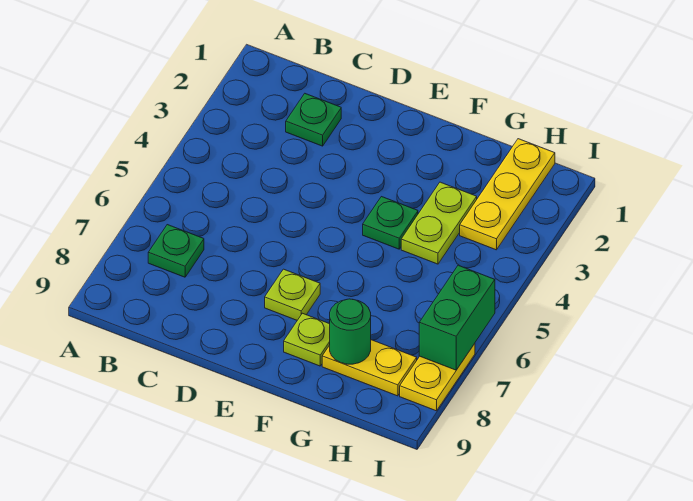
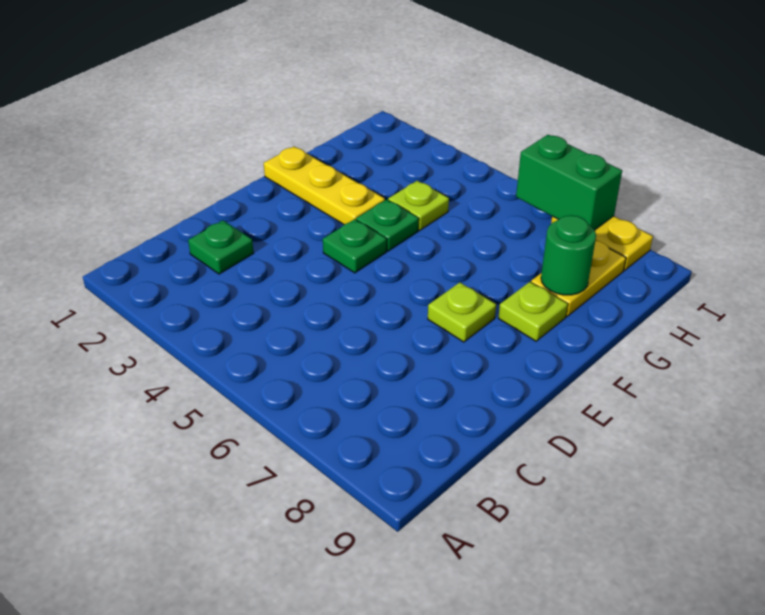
green 1x1 plate [148,225,204,277] -> green 1x1 plate moved to [323,219,386,273]
lime 1x2 plate [401,182,477,264] -> lime 1x1 plate [388,181,449,231]
yellow 1x3 plate [460,139,555,250] -> yellow 1x3 plate moved to [264,146,385,225]

